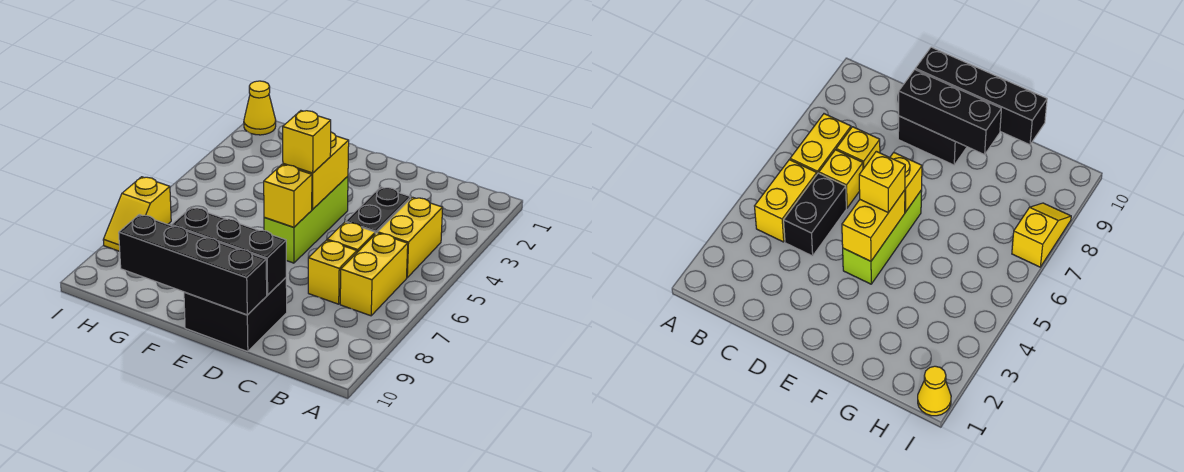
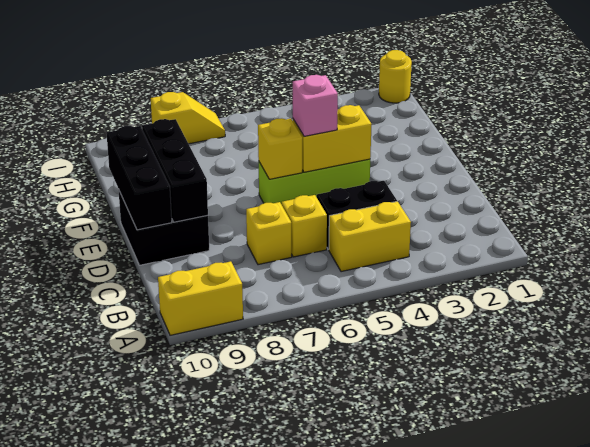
yellow 1x2 brick [340,233,408,316] -> yellow 1x2 brick moved to [158,261,243,335]
black 1x4 brick [119,214,267,315] -> black 1x3 brick [106,126,172,230]
yellow 1x1 brick [283,111,331,173] -> pink 1x1 brick [293,75,338,137]
yellow 1x1 cone [244,81,276,135] -> yellow 1x1 round brick [379,50,412,103]
yellow 1x2 slope [103,177,171,251] -> yellow 1x2 slope turned to [151,92,225,144]

